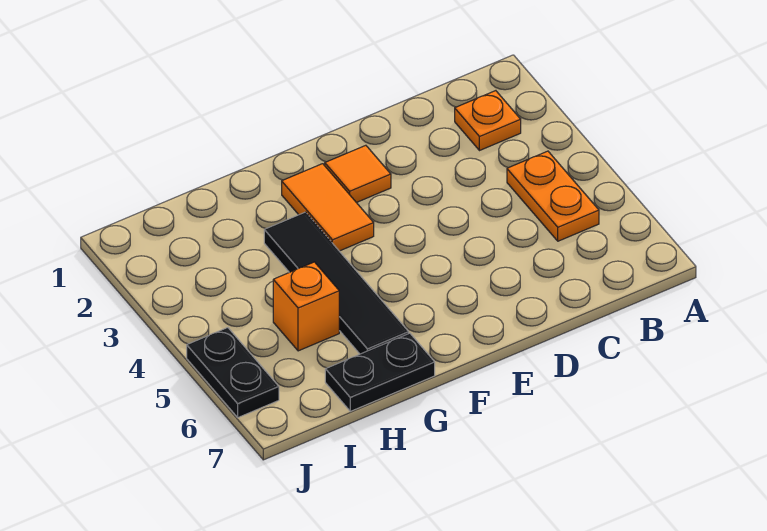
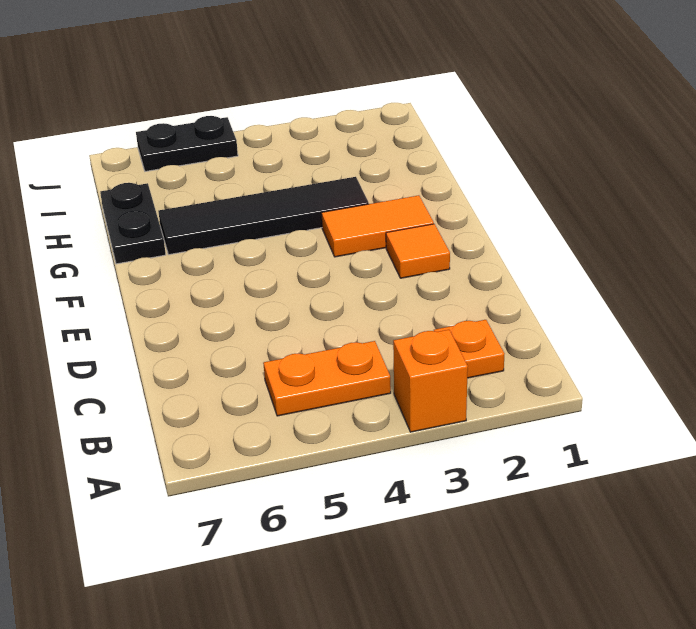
orange 1x1 brick [273,262,339,351] -> orange 1x1 brick moved to [393,330,468,432]

